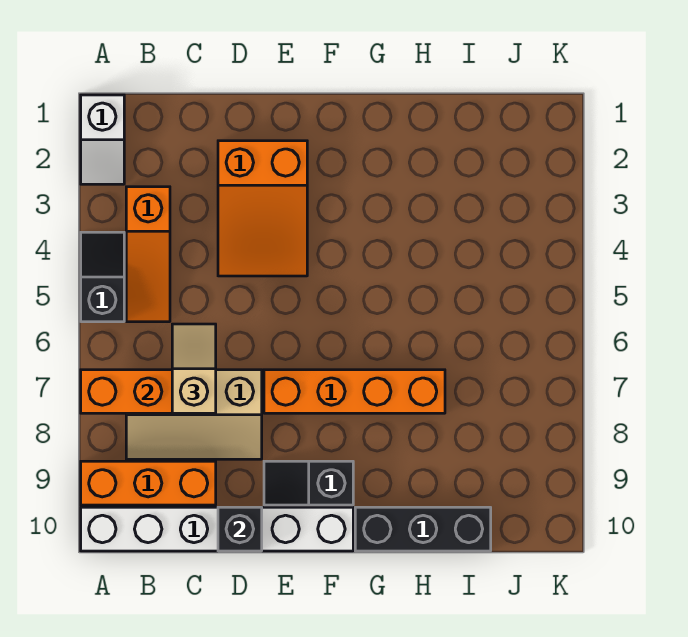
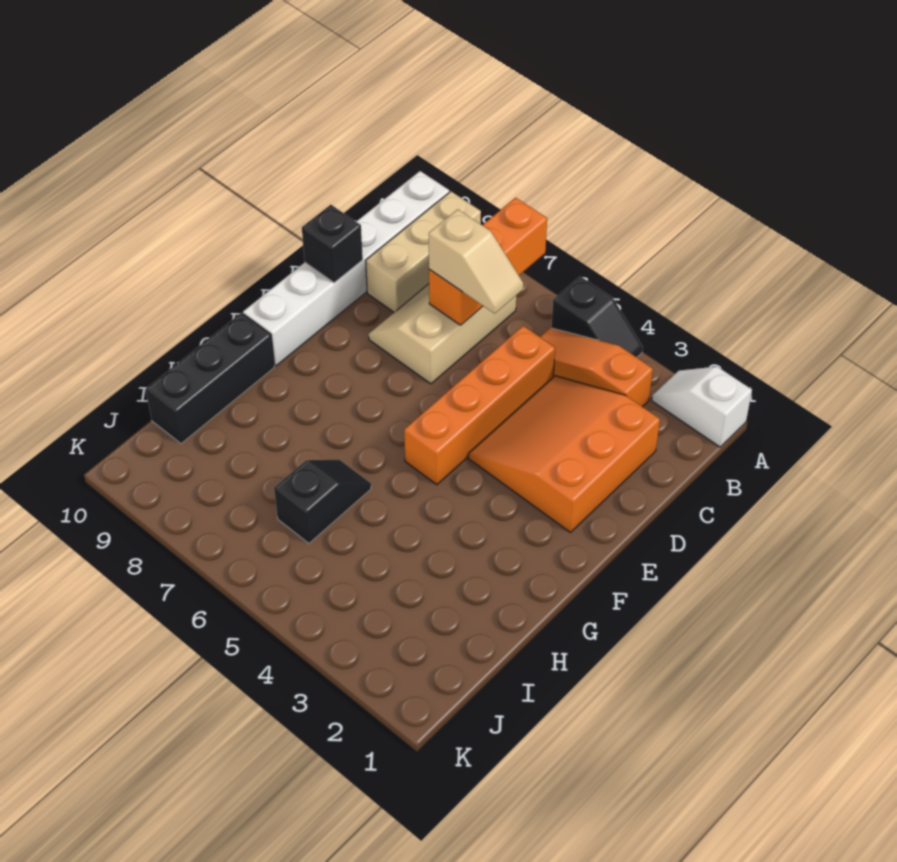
orange 1x3 brick [81,461,216,505] -> tan 1x3 brick [366,192,481,312]
orange 2x3 slope [218,141,307,276] -> orange 3x3 slope [469,376,660,532]
orange 1x4 brick [264,370,445,413] -> orange 1x4 brick moved to [404,326,555,485]
black 1x2 slope [264,461,353,505] -> black 1x2 slope moved to [274,460,371,543]

